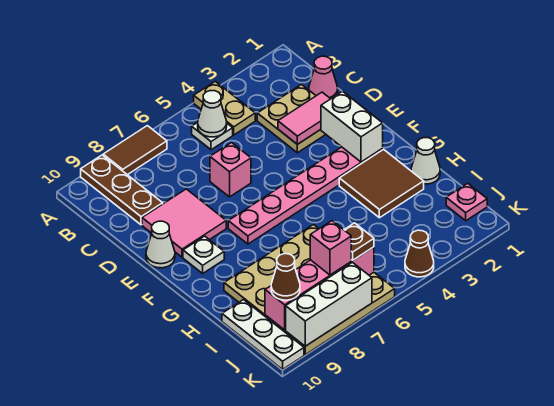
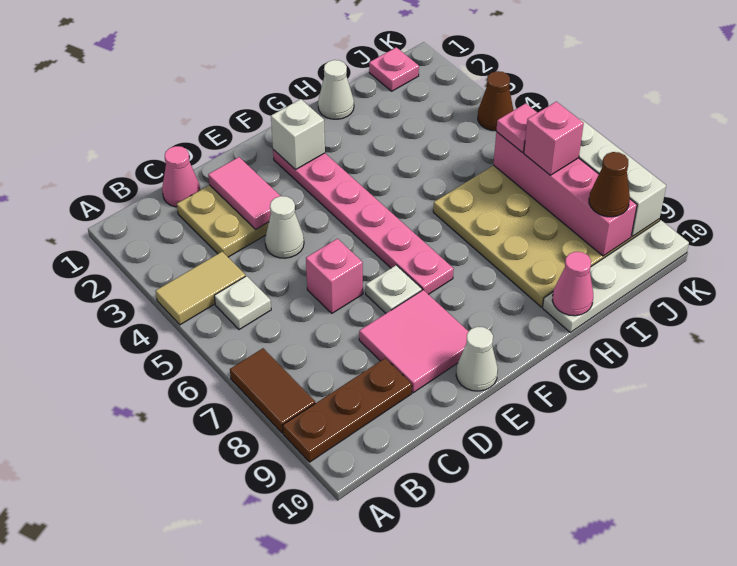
tan 1x2 plate [194,81,255,135] -> tan 1x2 tile [156,252,246,325]
white 1x1 cone [198,91,227,137] -> white 1x1 cone moved to [265,196,304,258]
white 1x2 brick [321,91,383,162] -> white 1x1 brick [271,99,325,170]
white 1x1 plate [183,236,224,273] -> white 1x1 plate moved to [366,265,422,313]
brown 2x2 tile [339,149,424,218] -> none
none -> pink 1x1 cone [552,252,593,316]
white 1x3 plate [222,300,304,369] -> white 1x4 plate [543,220,689,332]
brown 1x1 plate [344,223,374,260] -> pink 1x1 plate [496,103,537,152]

